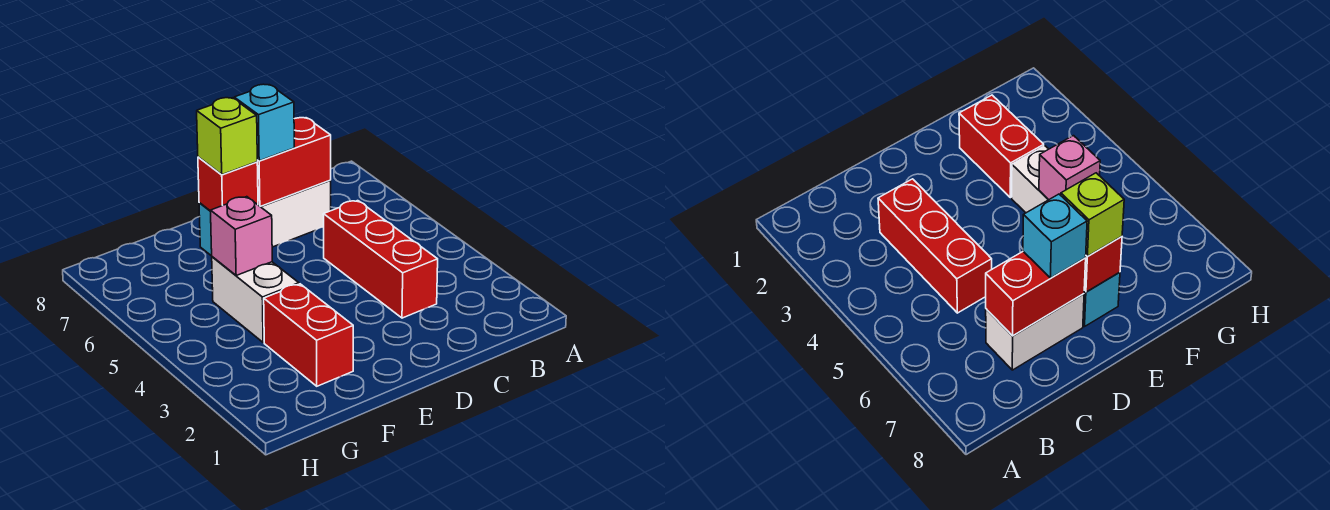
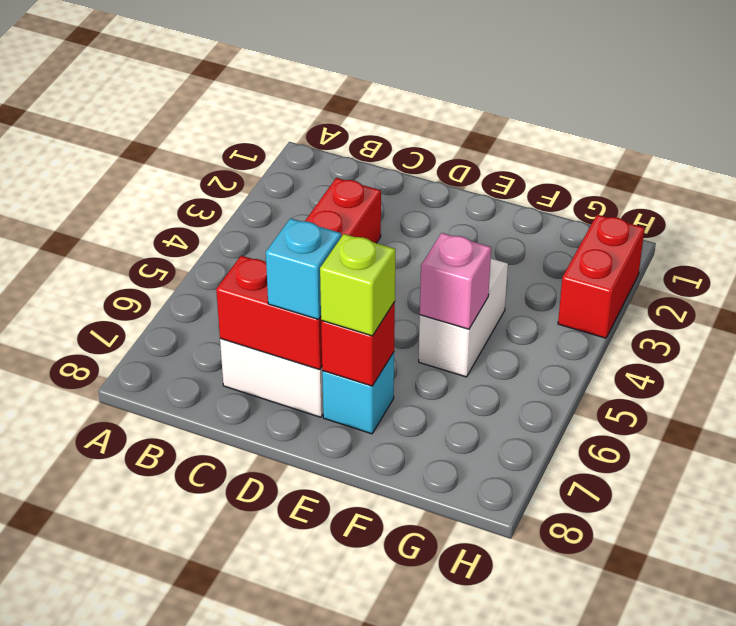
red 1x2 brick [264,284,353,386] -> red 1x2 brick moved to [558,215,645,338]

